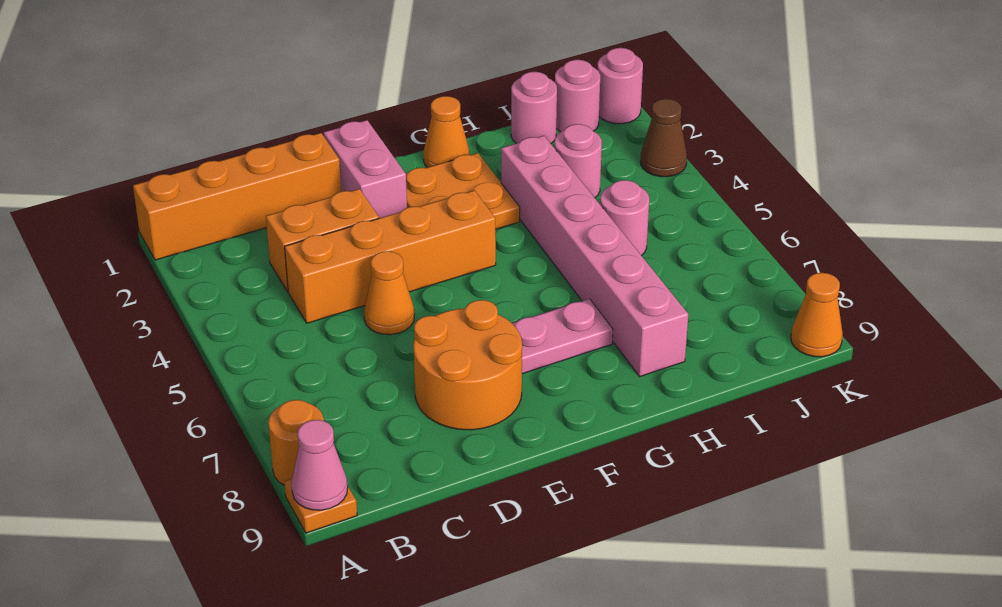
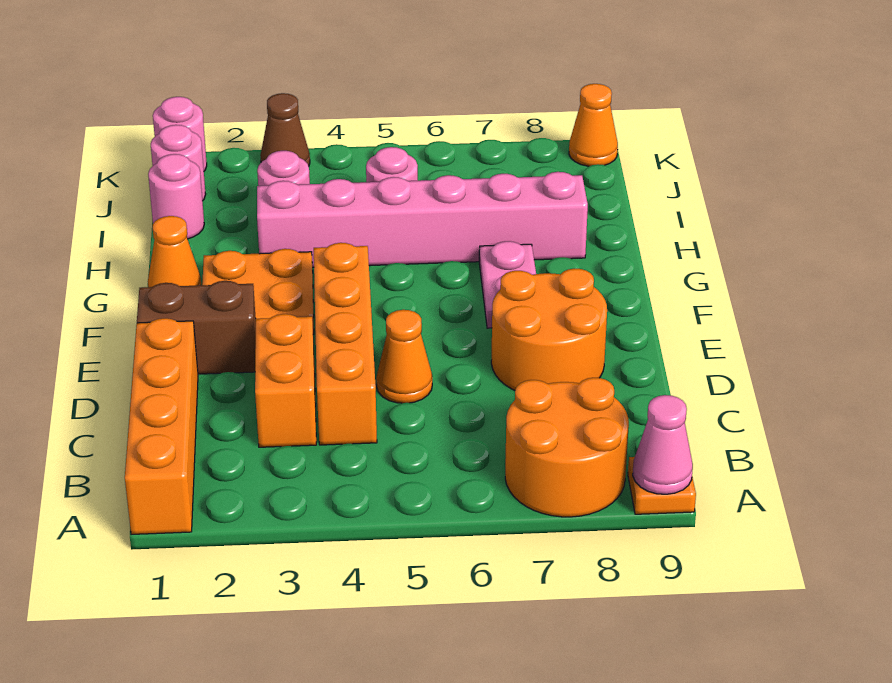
orange 1x1 round brick [268,400,324,485] -> orange 2x2 round brick [505,378,629,517]
pink 1x2 brick [324,120,407,218] -> brown 1x2 brick [137,281,256,374]

